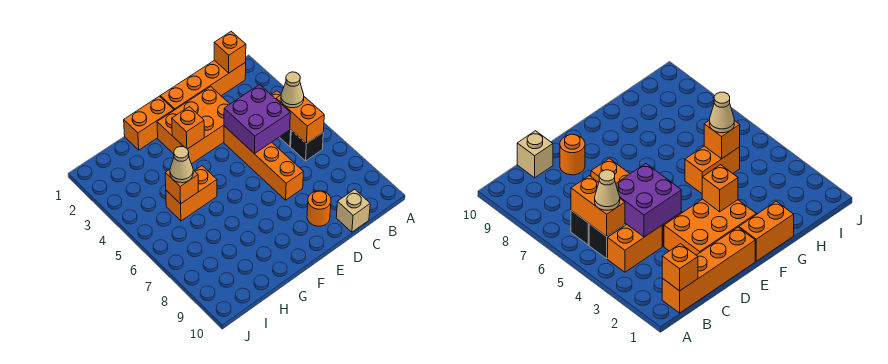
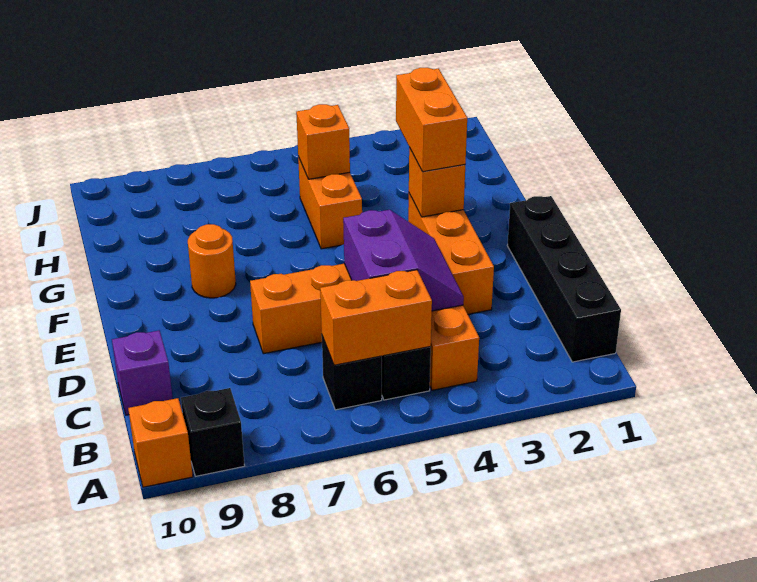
none -> black 1x1 brick [181,388,245,476]
orange 1x4 brick [160,60,246,110] -> black 1x4 brick [507,196,621,362]
orange 1x1 brick [214,31,246,73] -> orange 1x1 brick moved to [128,398,193,487]
tan 1x1 cone [281,72,304,108] -> none
purple 2x2 brick [224,85,290,154] -> purple 2x2 slope [343,210,464,311]
tan 1x1 brick [336,189,370,232] -> purple 1x1 brick [112,331,173,415]
orange 2x3 brick [157,87,230,164] -> orange 1x3 brick [408,194,494,314]
orange 1x1 round brick [307,191,331,226] -> orange 1x1 round brick moved to [188,224,236,298]
orange 1x2 brick [124,96,174,150] -> orange 1x2 brick moved to [396,68,467,172]
tan 1x1 cone [170,147,193,183] -> none

